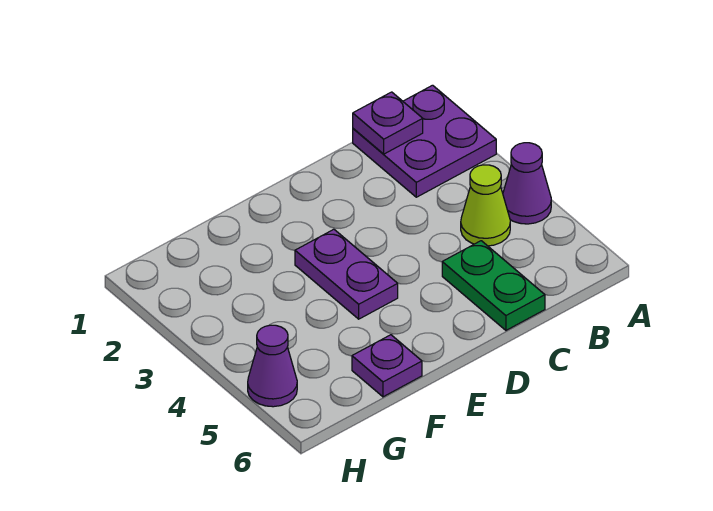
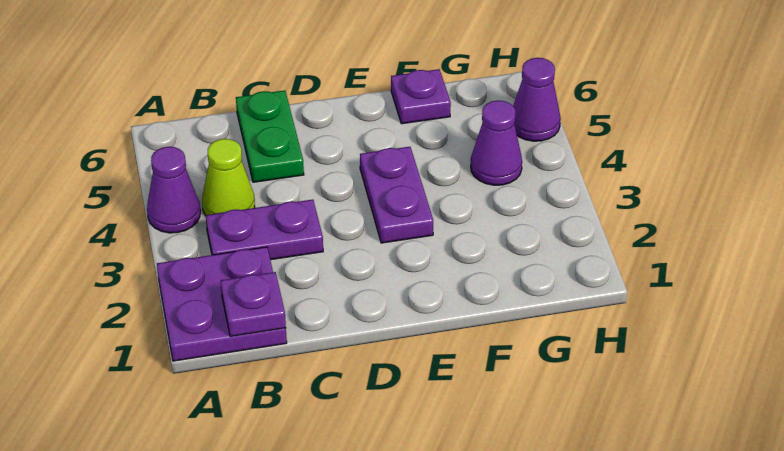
none -> purple 1x2 plate [206,200,323,260]
none -> purple 1x1 cone [471,100,522,185]

